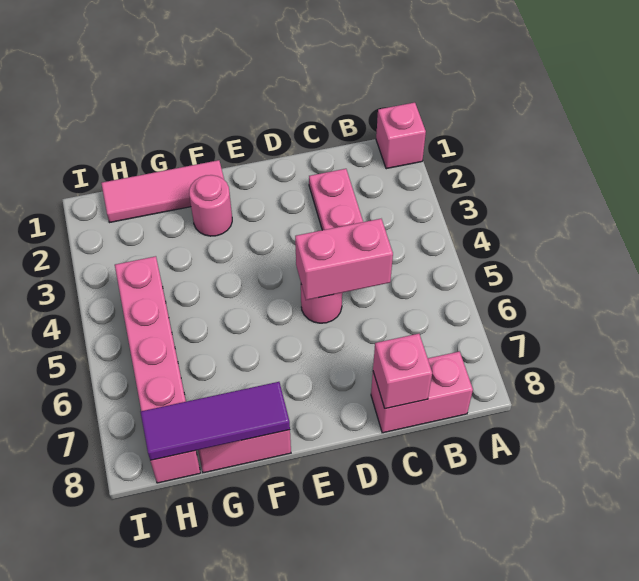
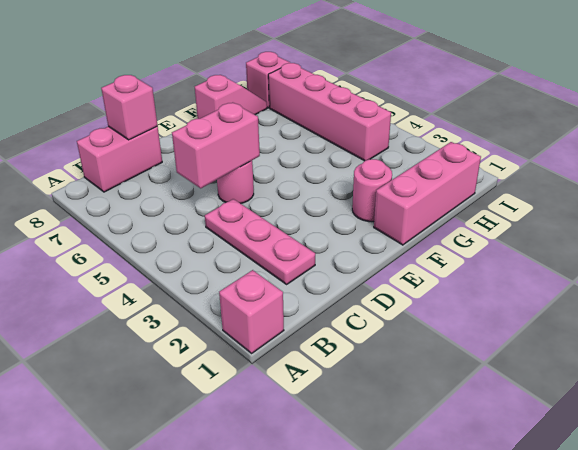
pink 1x3 tile [101,160,224,223] -> pink 1x3 brick [374,142,481,245]
purple 1x3 tile [141,382,290,461] -> none

